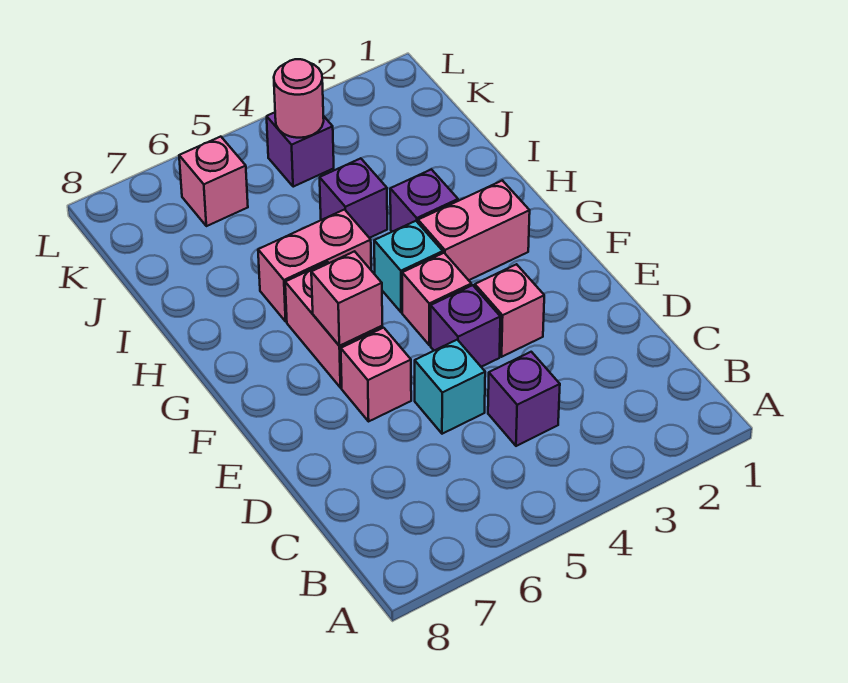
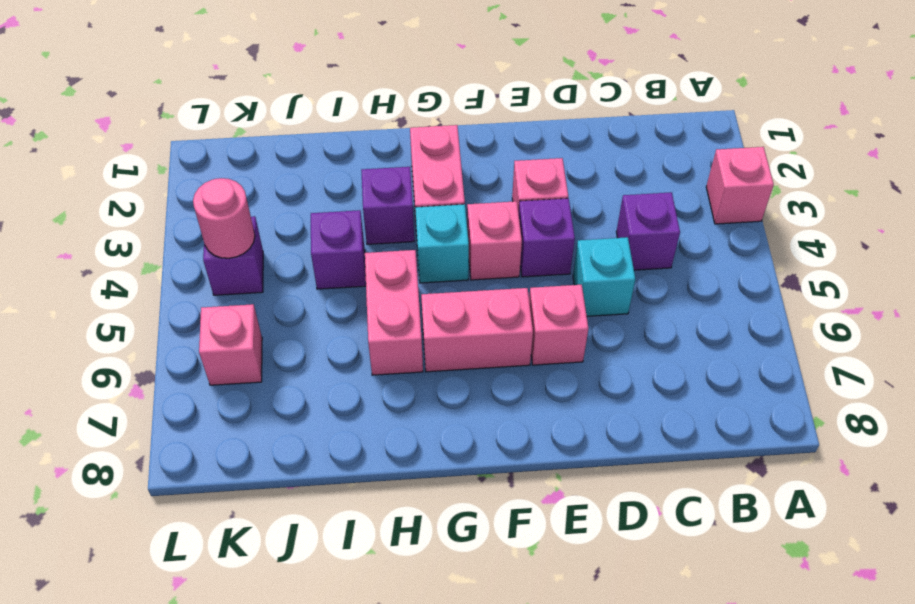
pink 1x1 brick [311,251,382,346] -> pink 1x1 brick moved to [706,147,774,224]

